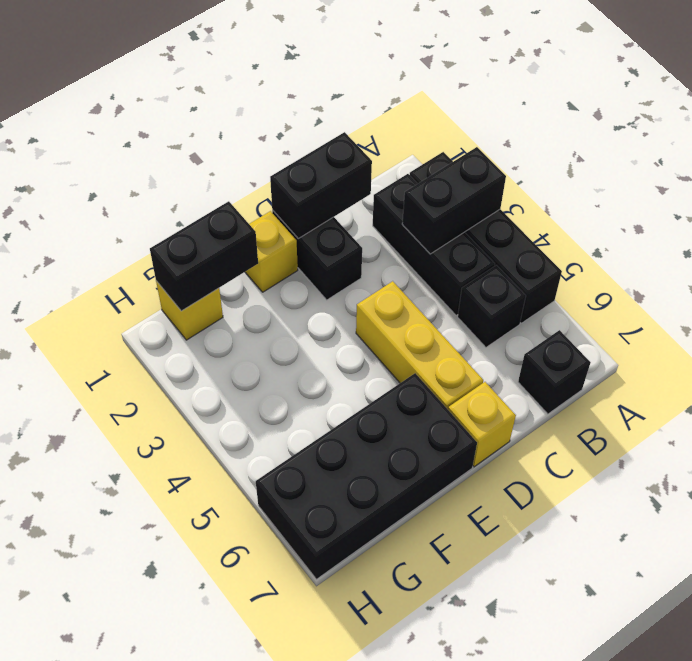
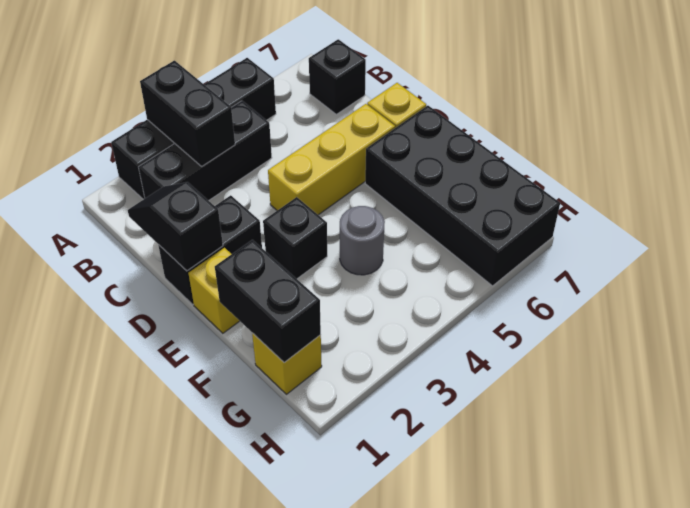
black 1x1 brick [458,265,526,347] -> black 1x1 brick moved to [263,197,327,279]
black 1x2 brick [270,132,372,238] -> black 1x2 slope [128,182,223,271]
none -> grey 1x1 round brick [340,206,385,275]

